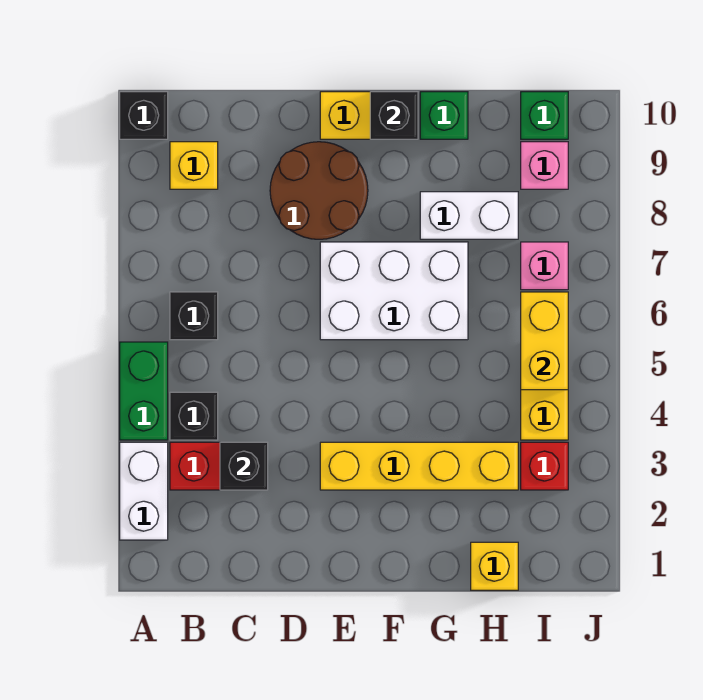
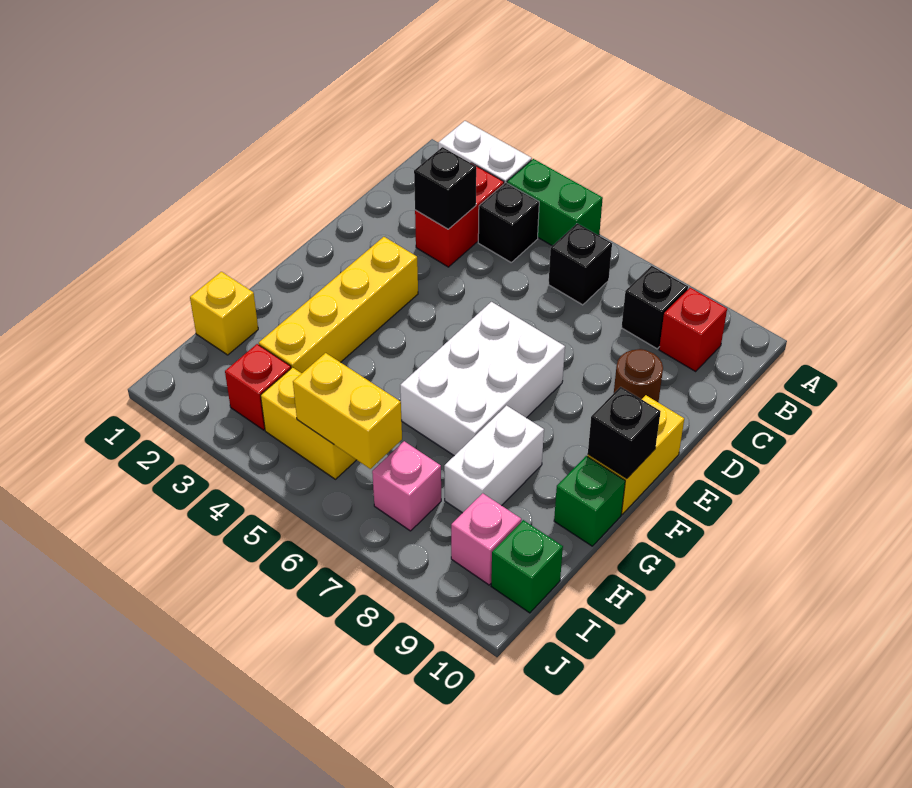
black 1x1 brick [120,92,168,139] -> black 1x1 brick moved to [621,266,688,349]
yellow 1x1 brick [170,142,218,189] -> red 1x1 brick [659,288,727,371]
brown 2x2 round brick [270,142,368,239] -> brown 1x1 round brick [614,349,663,402]

